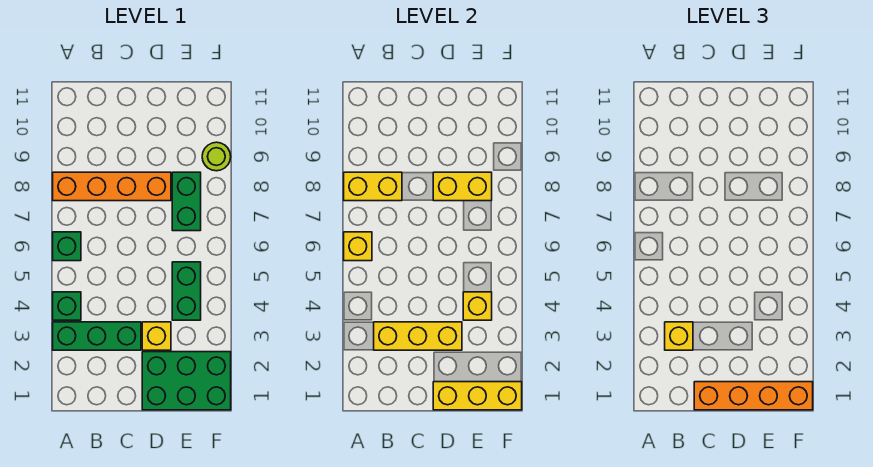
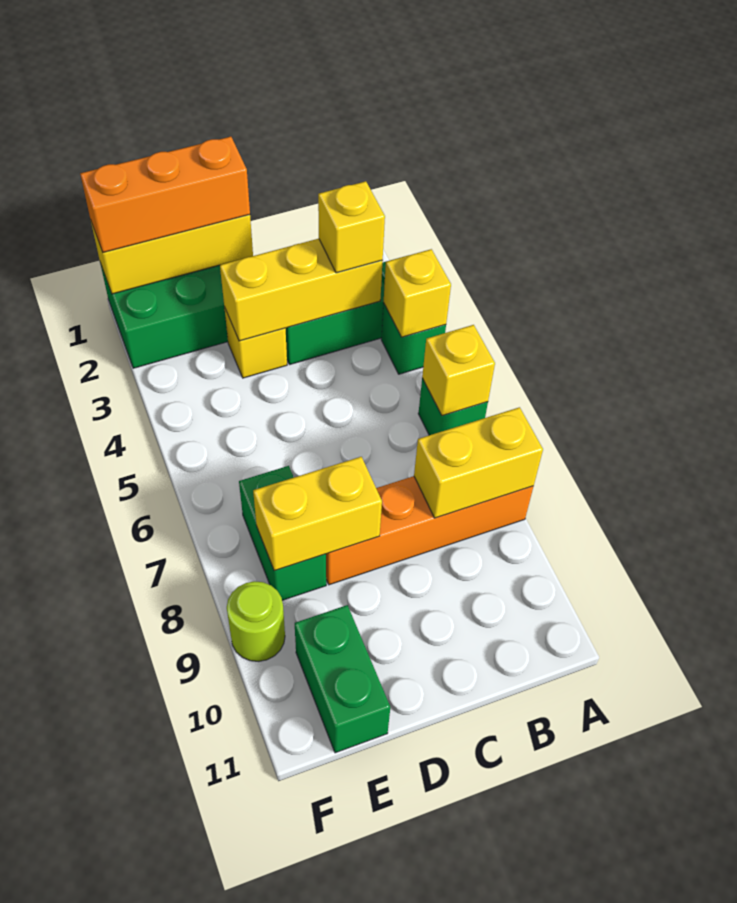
orange 1x4 brick [694,382,813,410] -> orange 1x3 brick [80,137,250,252]
green 1x2 brick [172,262,201,320] -> green 1x2 brick moved to [295,605,390,753]
yellow 1x1 brick [463,292,492,320] -> yellow 1x1 brick moved to [384,249,451,337]

